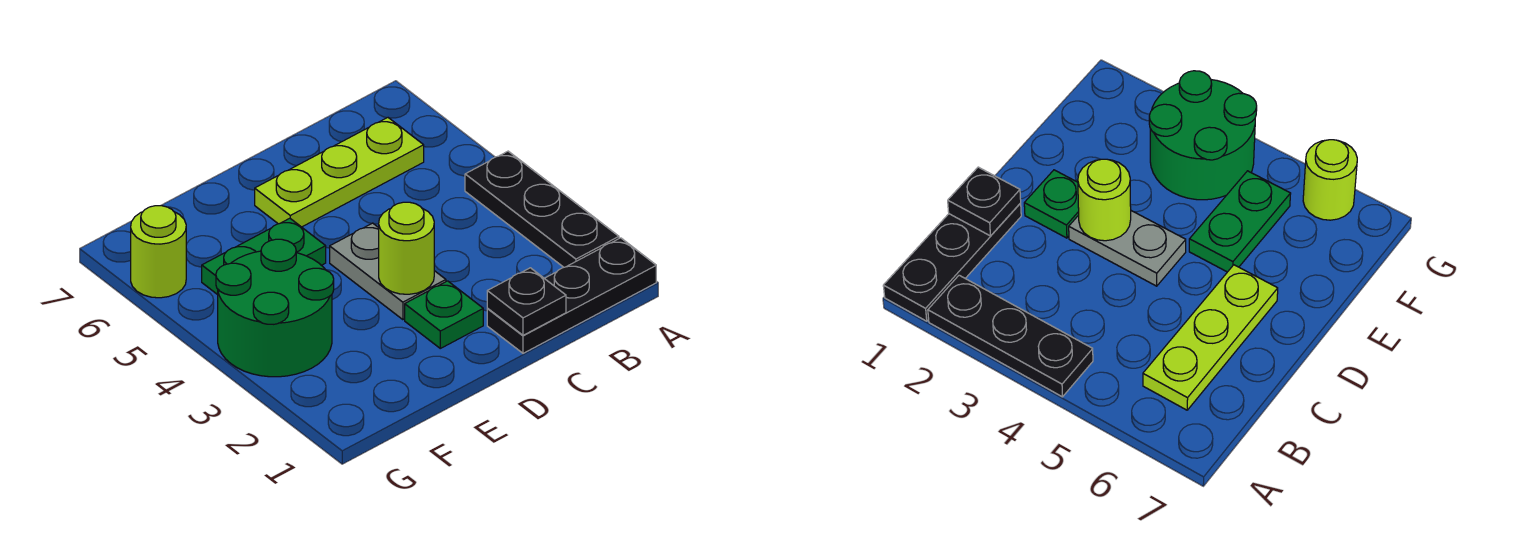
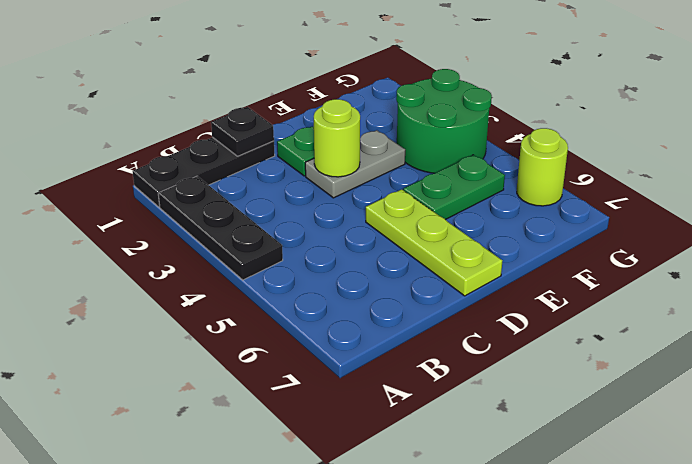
lime 1x3 plate [255,118,424,227] -> lime 1x3 plate turned to [366,189,502,296]
grey 1x2 plate [330,223,446,320] -> grey 1x2 plate turned to [305,130,405,198]

